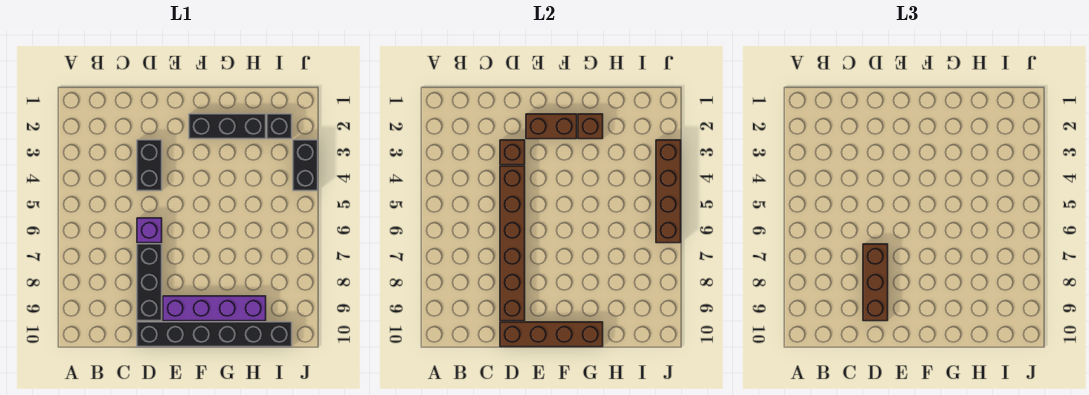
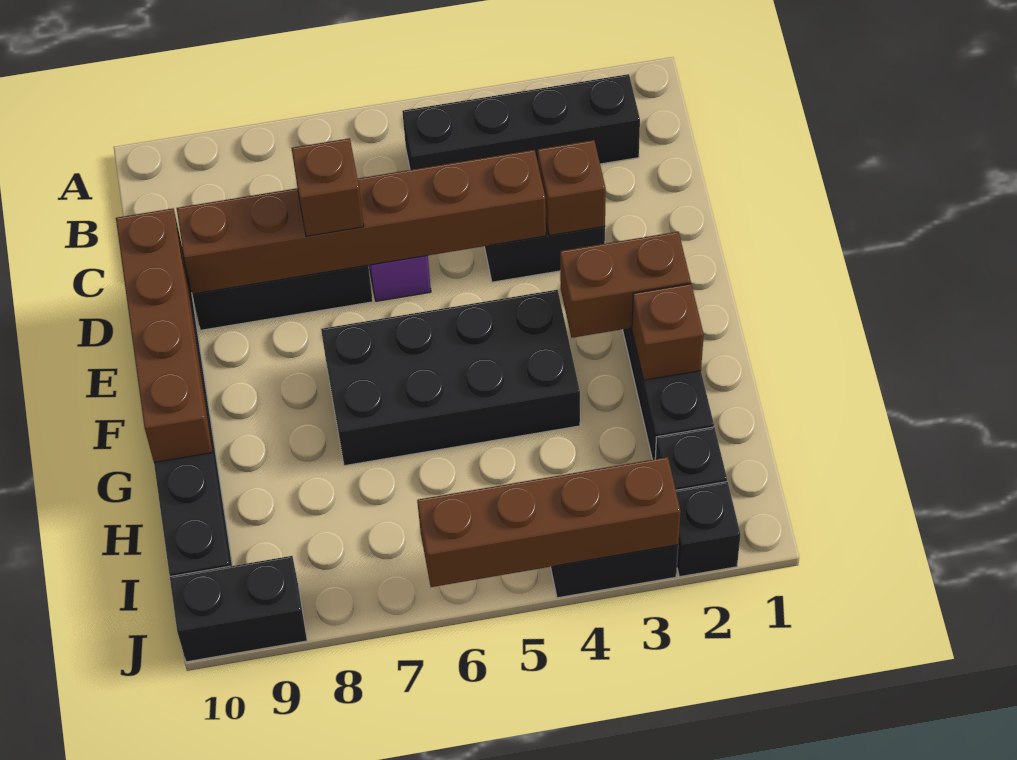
none -> black 1x4 brick [402,74,640,170]
brown 1x3 brick [863,244,888,321] -> brown 1x1 brick [292,138,364,236]
brown 1x2 brick [526,114,577,139] -> brown 1x2 brick turned to [560,232,691,338]
purple 1x4 brick [163,296,266,321] -> none
none -> black 2x4 brick [321,290,580,466]
none -> black 1x1 brick [676,482,741,577]
none -> black 1x2 brick [170,556,307,662]

